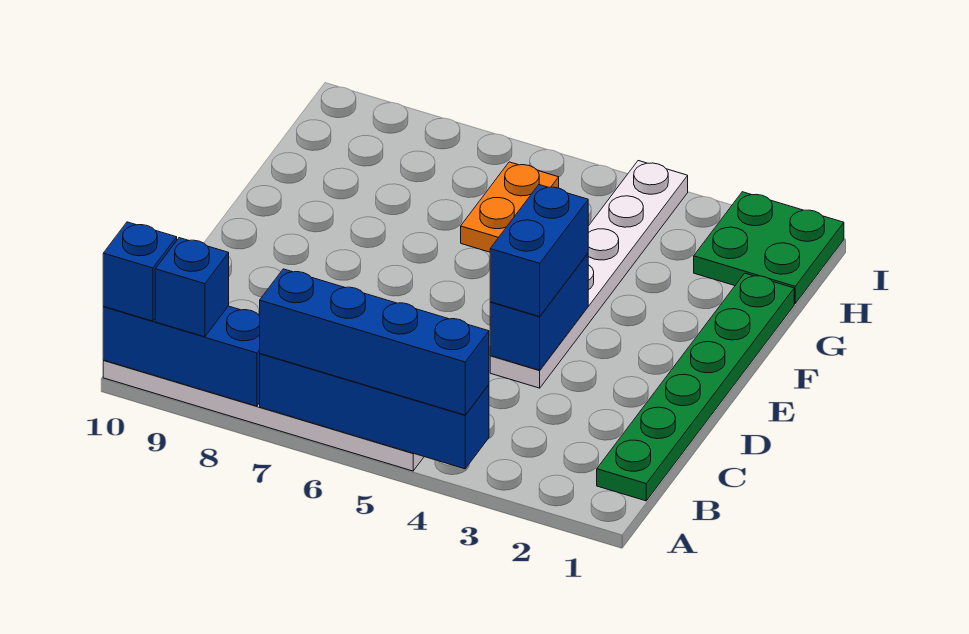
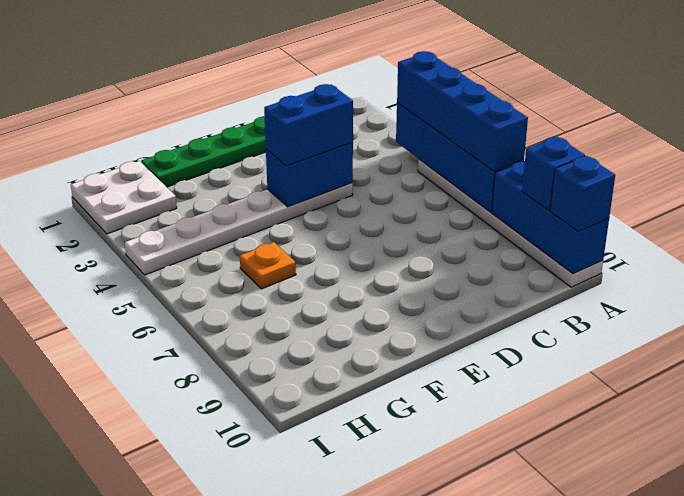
orange 1x2 plate [461,162,559,252] -> orange 1x1 plate [240,242,296,289]
green 2x2 plate [694,192,844,304] -> white 2x2 plate [71,161,177,234]

